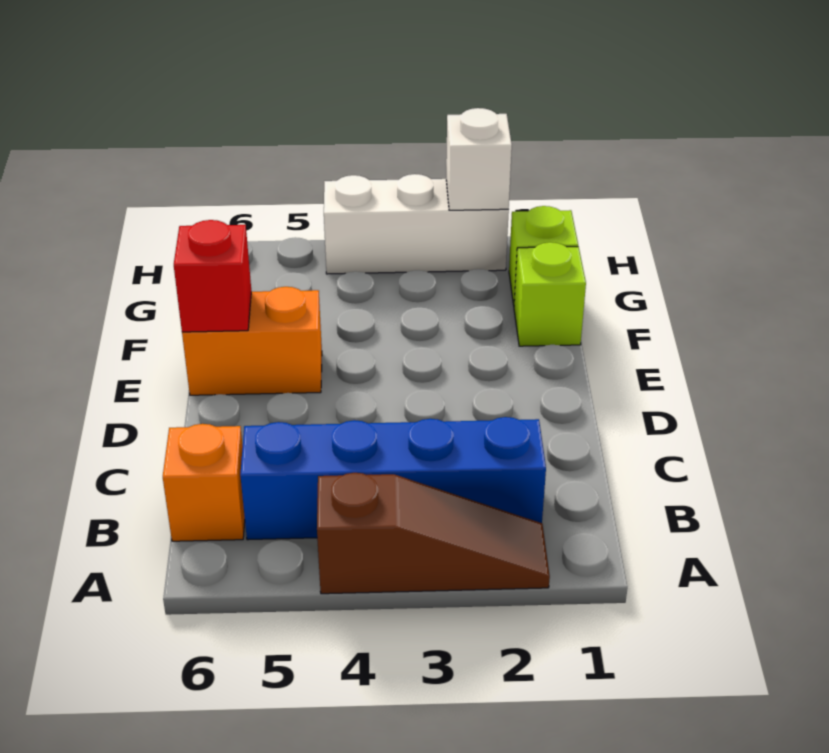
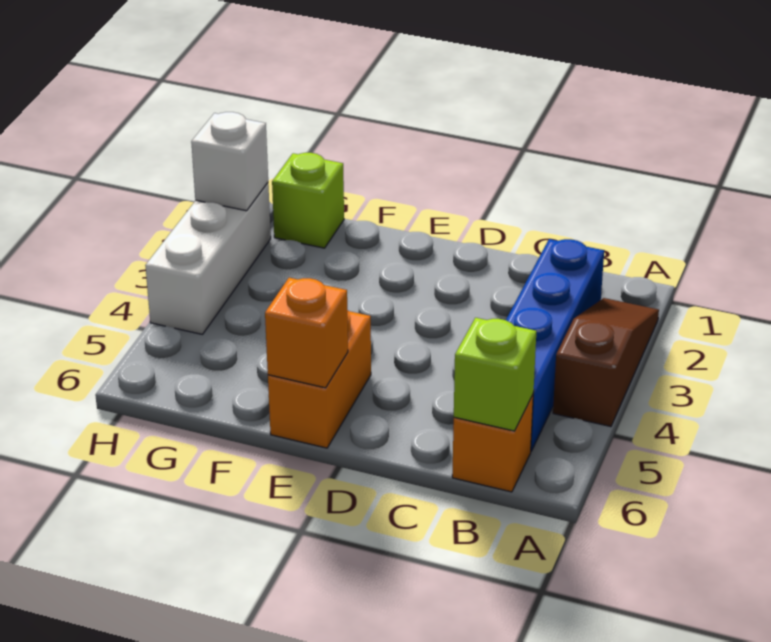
red 1x1 brick [174,220,251,332] -> orange 1x1 brick [265,278,348,388]
lime 1x1 brick [514,242,586,346] -> lime 1x1 brick moved to [454,318,536,431]

